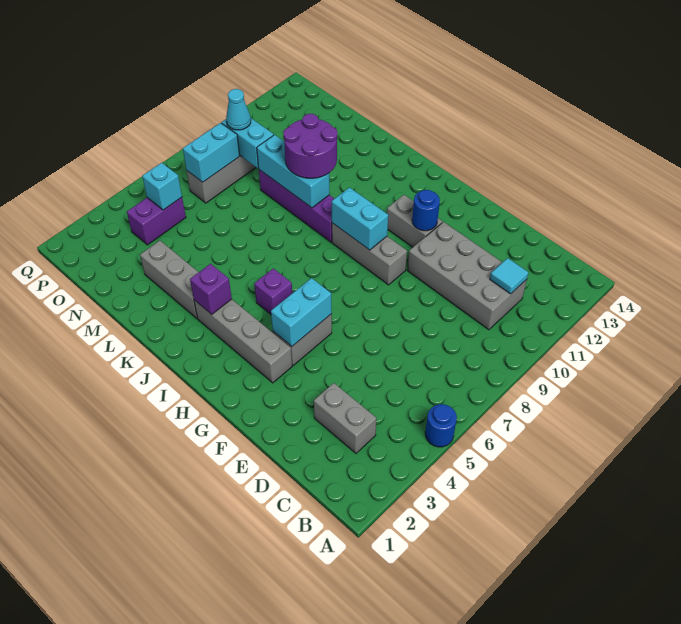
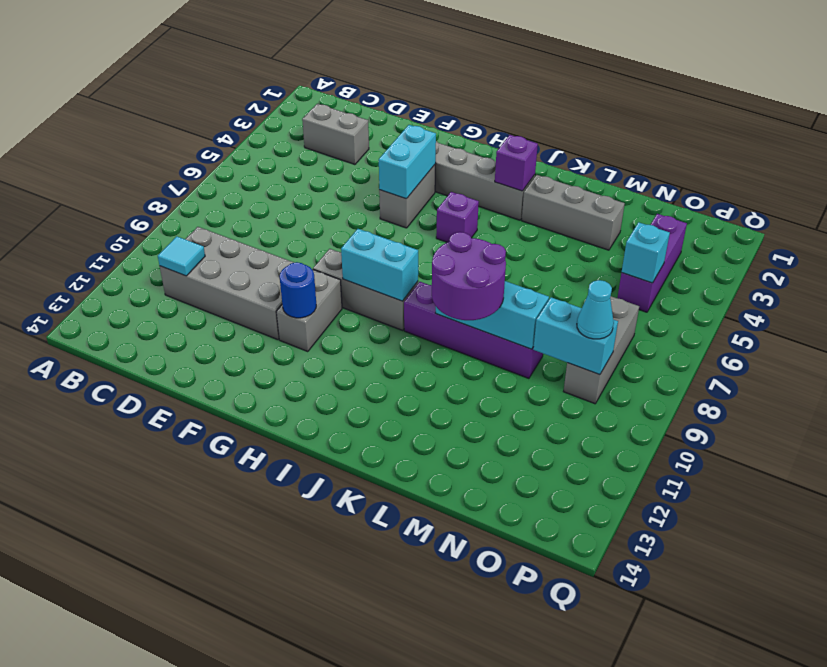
blue 1x1 round brick [425,404,457,447] -> none
grey 1x2 brick [387,195,442,247] -> grey 1x2 brick turned to [276,269,342,352]
purple 1x2 brick [127,197,186,245] -> purple 1x3 brick [617,214,687,312]
cyan 1x2 brick [183,123,240,182] -> none

